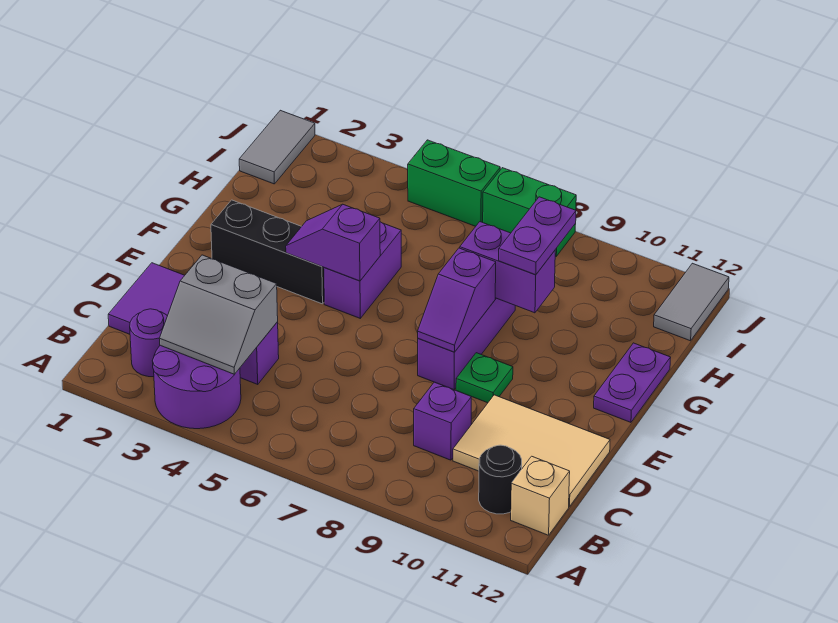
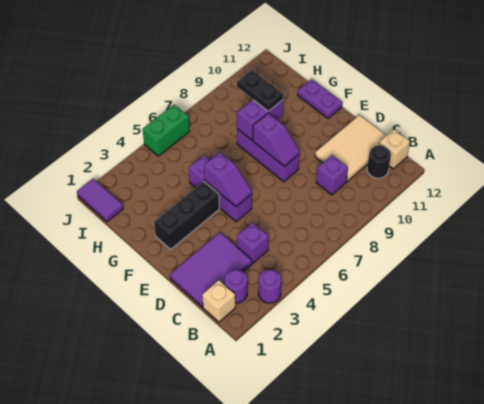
purple 2x2 round brick [152,345,241,429] -> purple 1x1 round brick [258,269,282,303]
none -> tan 1x1 brick [202,280,235,322]
grey 2x2 slope [159,255,278,374] -> none
green 1x1 plate [456,353,513,403] -> none
purple 1x2 slope [286,204,380,281] -> purple 1x2 slope turned to [204,152,252,207]
purple 1x2 brick [324,222,401,318] -> purple 1x3 brick [189,155,252,222]
purple 1x2 plate [499,197,576,275] -> black 1x2 plate [237,70,284,111]
grey 1x2 tile [239,110,315,184] -> purple 1x2 tile [77,179,123,222]
grey 1x2 tile [654,263,729,341] -> none
green 1x2 brick [483,168,576,256] -> none

